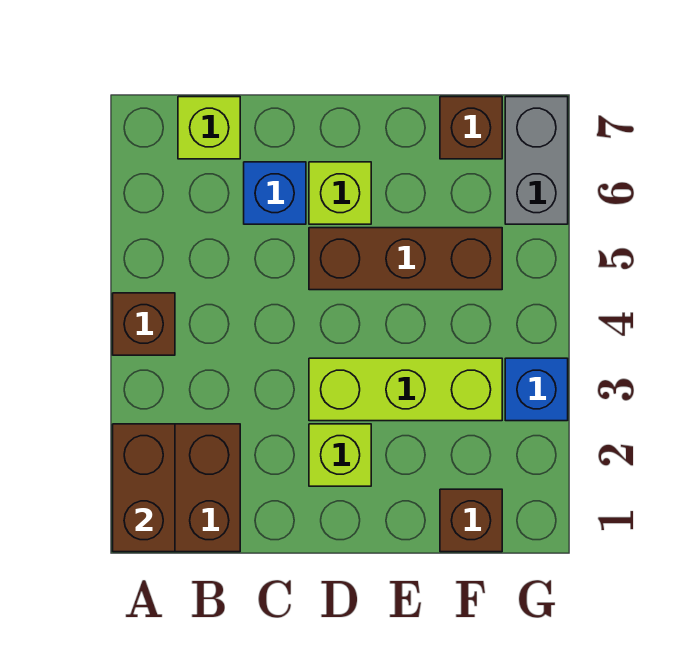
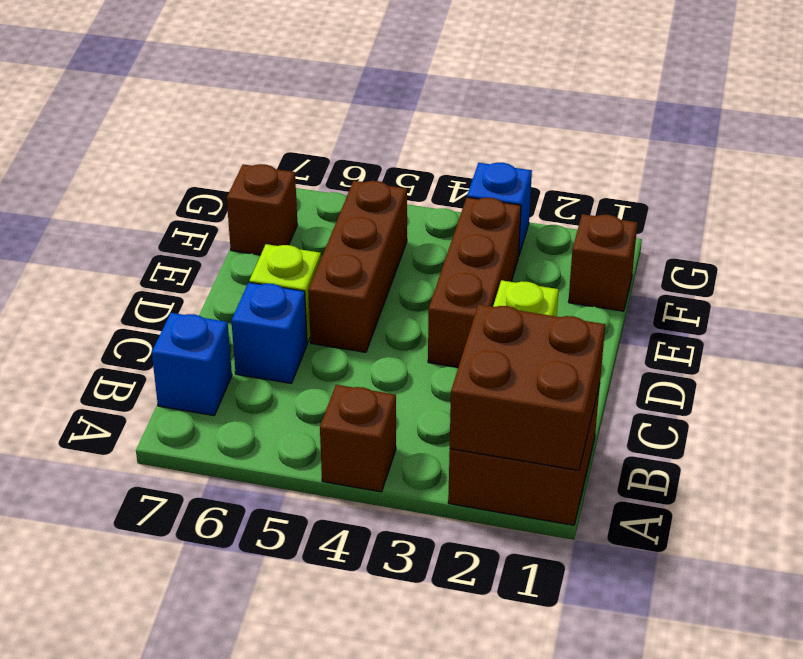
brown 1x2 brick [113,424,175,552] -> brown 2x2 brick [450,304,605,470]
lime 1x1 brick [178,97,240,159] -> blue 1x1 brick [152,313,232,416]
lime 1x3 brick [309,358,502,421] -> brown 1x3 brick [428,197,521,367]
grey 1x2 brick [505,97,568,224] -> none

